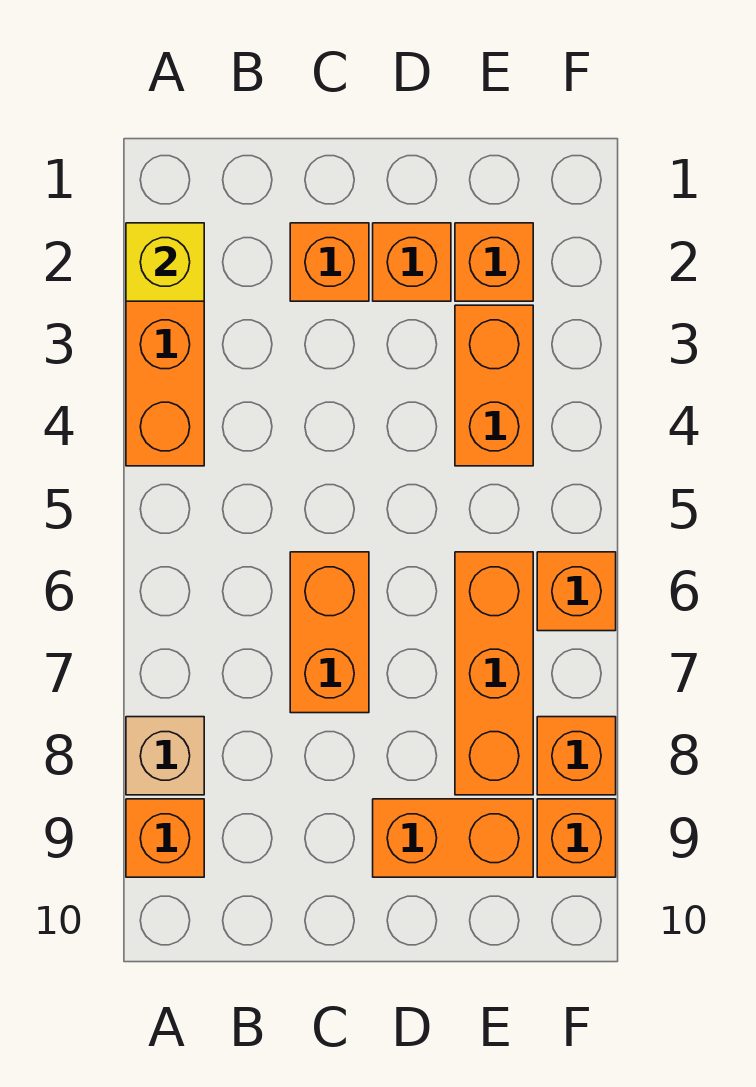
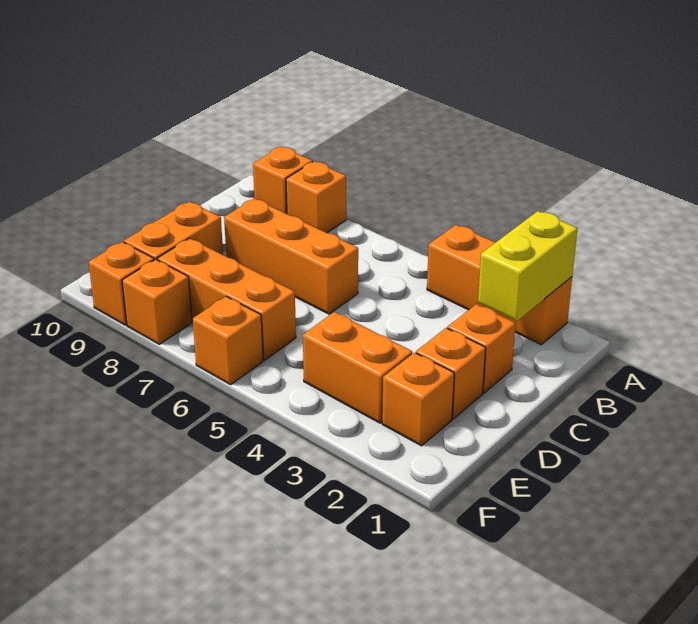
yellow 1x1 brick [126,223,204,301] -> yellow 1x2 brick [478,211,577,321]
tan 1x1 brick [126,717,204,795] -> orange 1x1 brick [286,161,346,233]
orange 1x2 brick [290,552,369,713] -> orange 1x3 brick [224,198,358,314]

